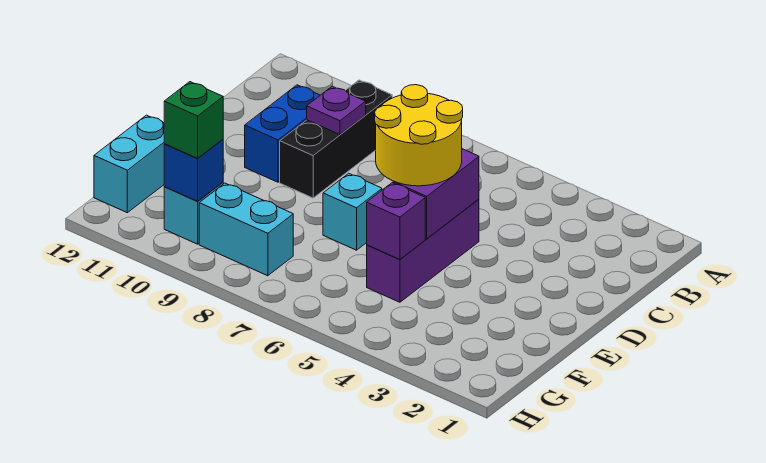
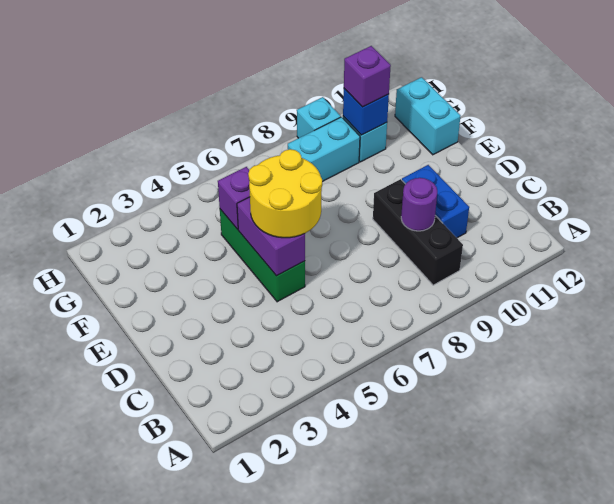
purple 1x1 plate [307,86,366,135] -> purple 1x1 round brick [401,178,437,231]
purple 1x3 brick [367,199,479,302] -> green 1x3 brick [220,209,305,302]
cyan 1x1 brick [323,173,382,250] -> cyan 1x1 brick moved to [297,97,341,138]
green 1x1 brick [164,82,223,158] -> purple 1x1 brick [344,46,391,107]

